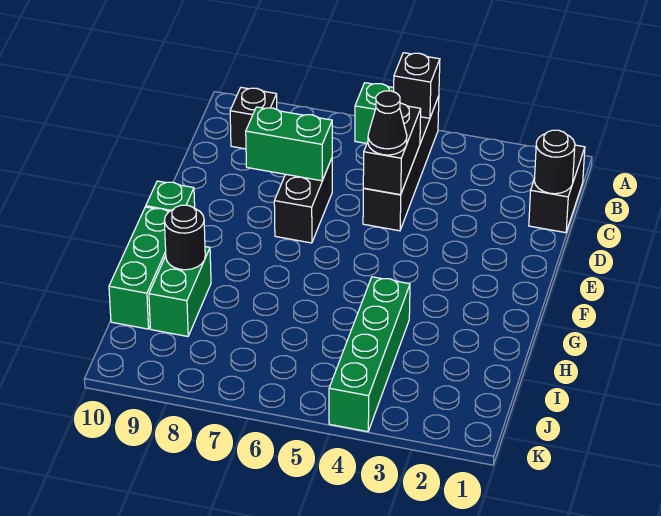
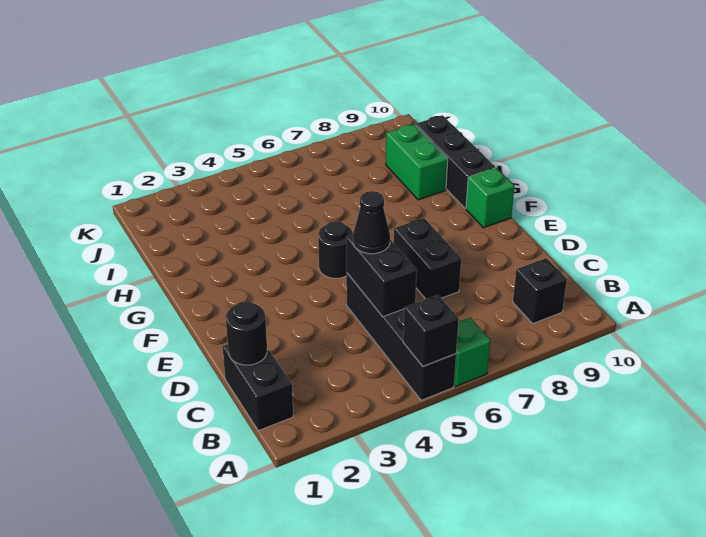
green 1x2 brick [246,107,332,181] -> none
green 1x3 brick [109,207,170,329] -> black 1x3 brick [415,115,495,209]
green 1x4 brick [329,277,410,432] -> none
black 1x1 round brick [164,205,205,270] -> black 1x1 round brick moved to [318,221,353,278]

